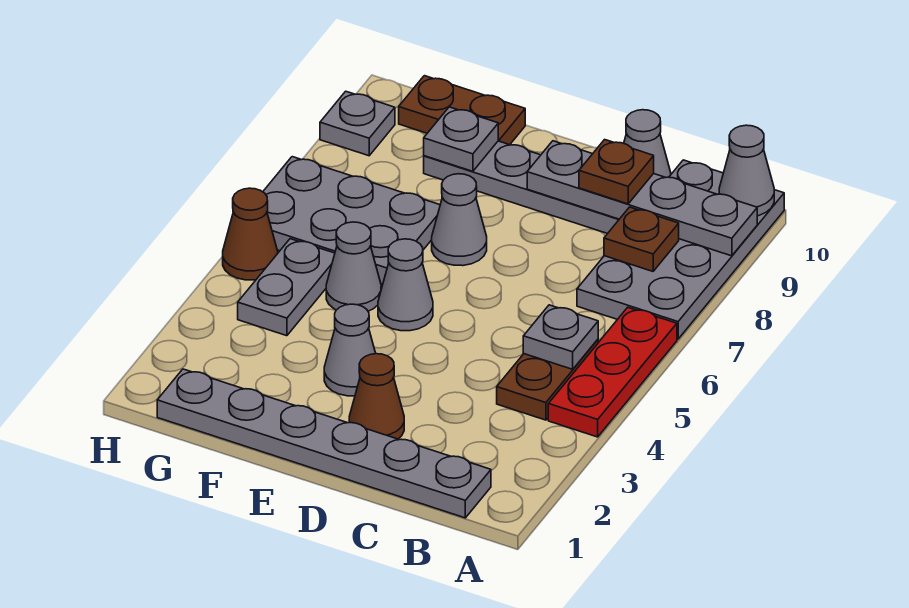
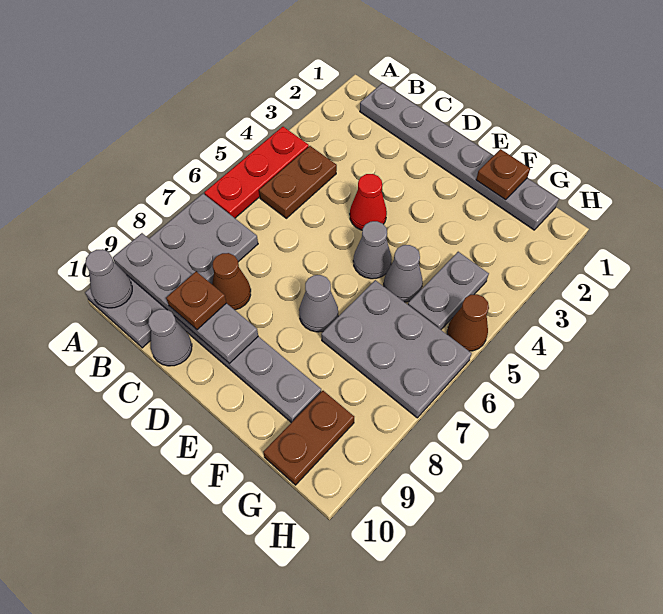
grey 1x1 plate [523,305,598,369] -> none
brown 1x1 plate [604,207,679,271] -> brown 1x1 plate moved to [476,149,530,200]
brown 1x1 cone [349,354,404,439] -> brown 1x1 cone moved to [212,253,251,310]
none -> red 1x1 cone [350,174,387,230]
grey 1x1 cone [324,304,376,396] -> none
grey 1x1 plate [424,107,498,171] -> none
brown 1x2 plate [399,76,525,145] -> brown 1x2 plate turned to [263,391,354,485]
grey 1x1 plate [320,91,395,156] -> none

